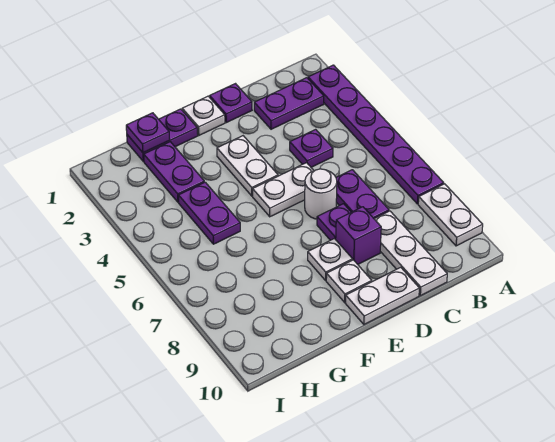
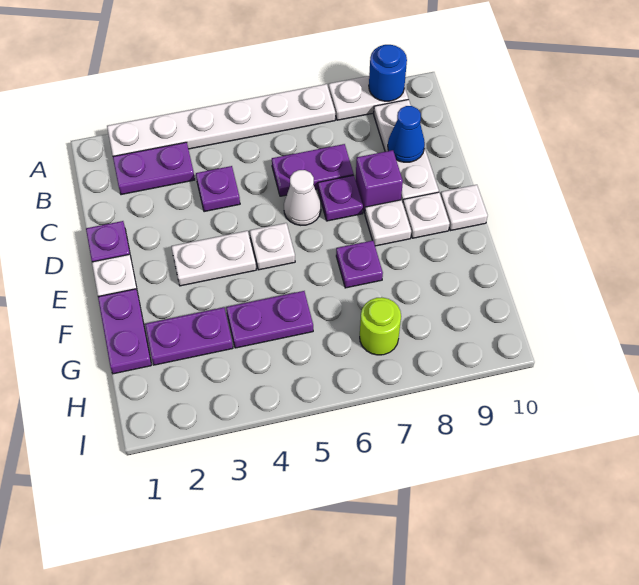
purple 1x6 plate [308,65,444,204] -> white 1x6 plate [107,84,335,156]
none -> blue 1x1 round brick [369,45,407,101]
purple 1x2 plate [254,78,324,129] -> purple 1x2 plate turned to [113,142,195,195]
white 1x3 plate [375,211,447,296] -> white 1x3 plate turned to [374,99,439,203]
none -> blue 1x1 cone [388,106,425,162]
white 1x2 plate [253,163,314,217] -> white 1x1 plate [250,223,295,270]
white 1x1 round brick [305,169,337,219] -> white 1x1 cone [284,170,321,225]
white 1x2 plate [346,267,419,324] -> white 1x1 plate [441,185,488,231]
purple 1x1 plate [126,113,170,153] -> purple 1x1 plate moved to [336,241,383,288]
none -> lime 1x1 round brick [360,297,401,355]

